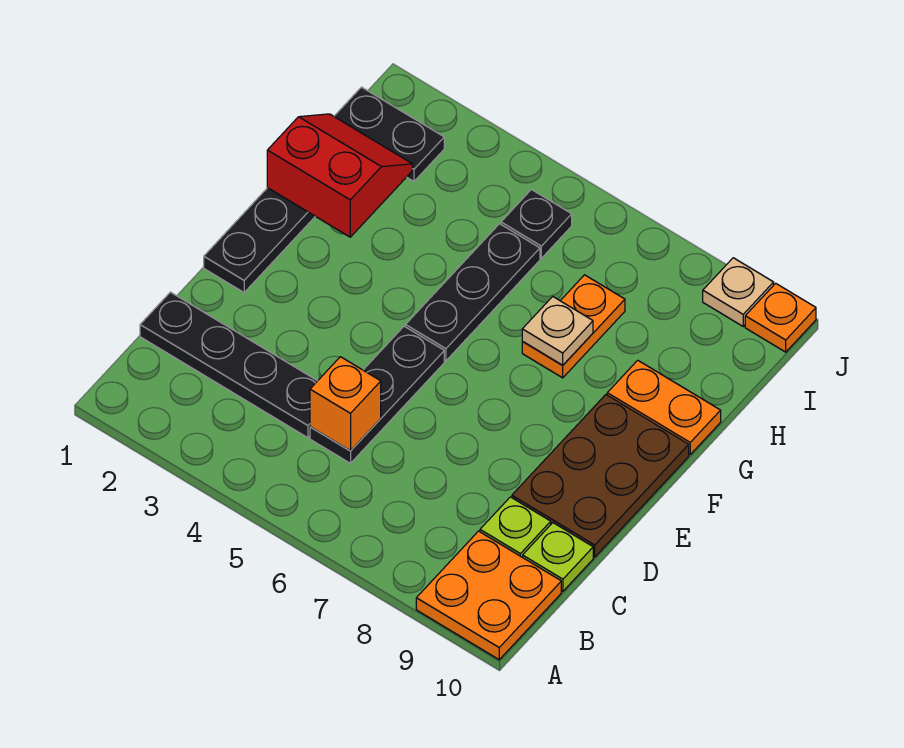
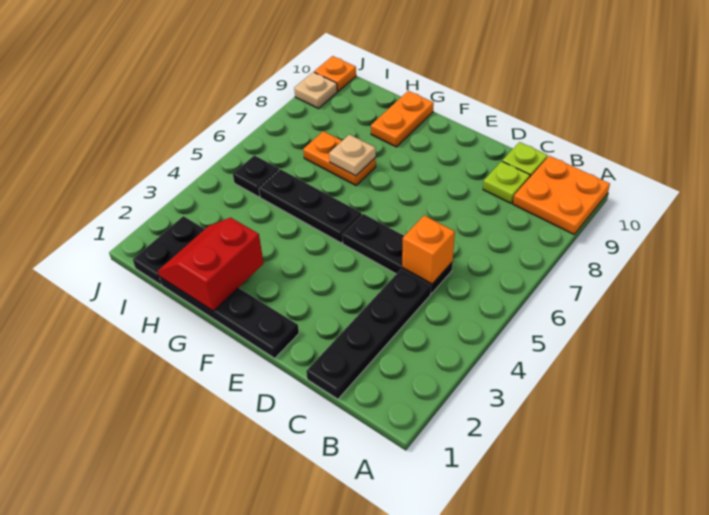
brown 2x3 plate [512,395,689,557] -> none

